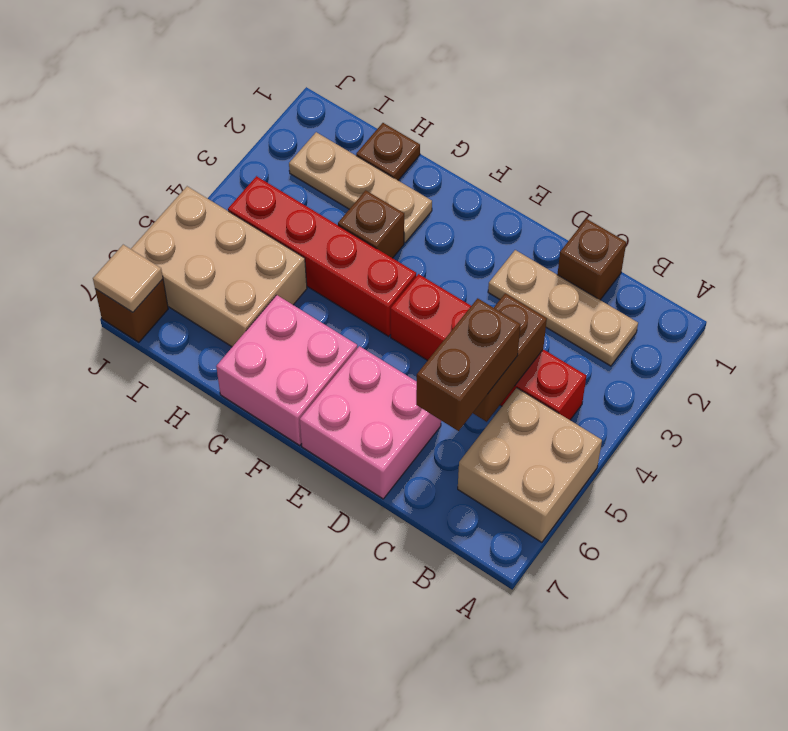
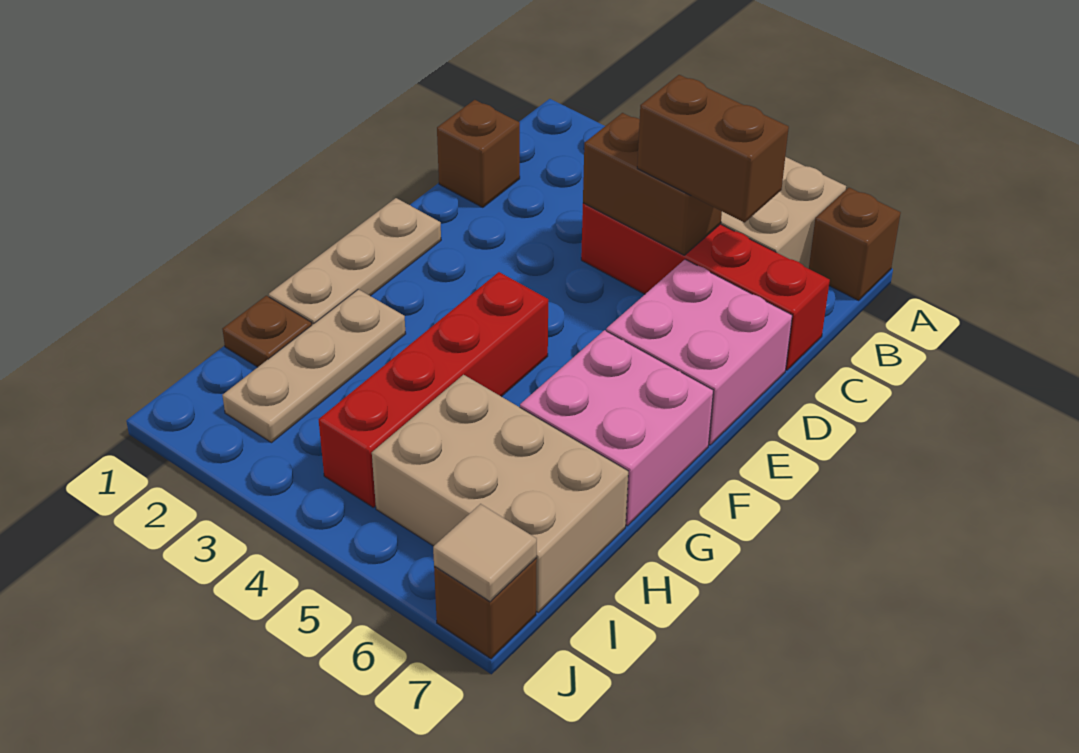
tan 1x3 plate [488,250,638,366] -> tan 1x3 plate moved to [269,198,441,325]
red 1x4 brick [391,274,587,420] -> red 1x4 brick turned to [581,203,830,370]
brown 1x1 brick [338,190,404,258] -> brown 1x1 brick moved to [809,188,901,300]
tan 2x3 brick [131,186,307,347] -> tan 2x3 brick turned to [372,375,628,612]

